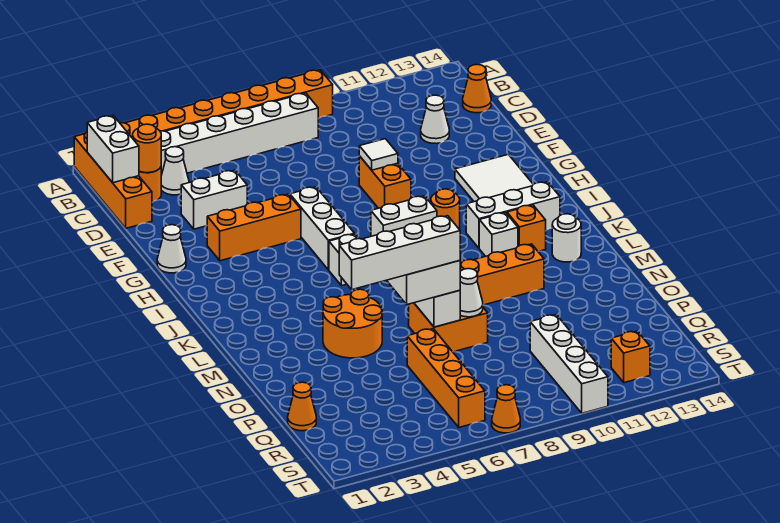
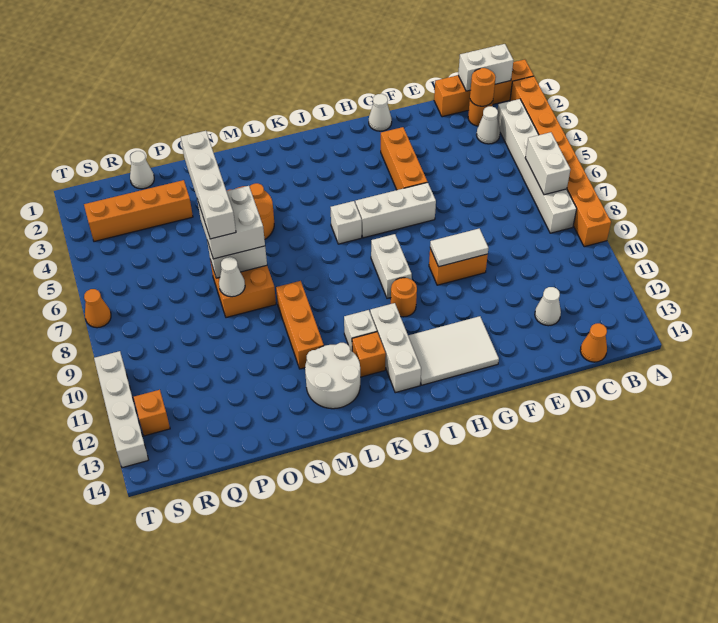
white 1x2 brick [181,170,247,229] -> white 1x2 brick moved to [525,132,571,195]
white 1x1 tile [359,139,398,170] -> white 1x2 tile [430,228,488,267]
white 1x1 round brick [552,214,581,262] -> white 2x2 round brick [305,343,360,409]
orange 1x4 brick [407,329,485,427] -> orange 1x4 brick moved to [84,180,193,242]
orange 1x1 cone [288,382,316,431] -> white 1x1 cone [130,151,154,189]
white 1x4 brick [530,315,608,413] -> white 1x4 brick turned to [94,351,148,468]

